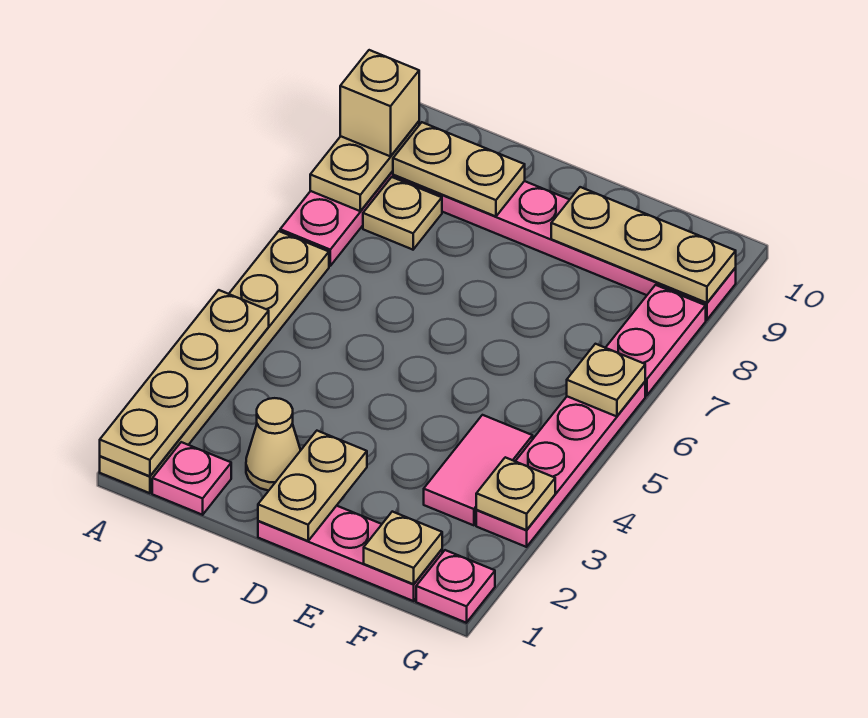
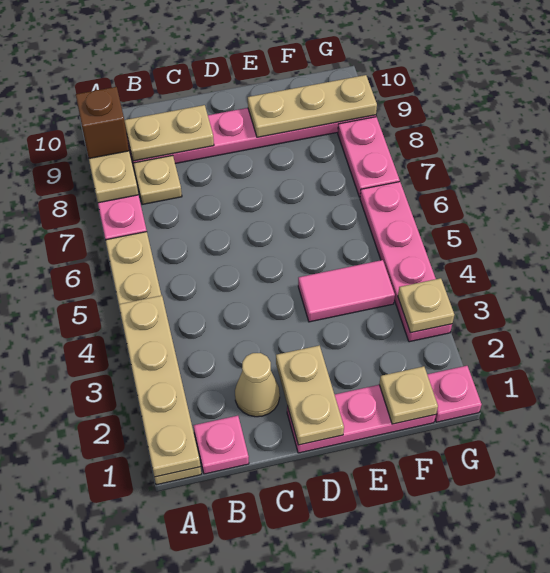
tan 1x1 brick [340,50,419,156] -> brown 1x1 brick [76,87,129,158]
pink 1x2 tile [424,415,533,525] -> pink 1x2 tile turned to [298,260,395,322]
tan 1x1 plate [567,344,645,417] -> none

